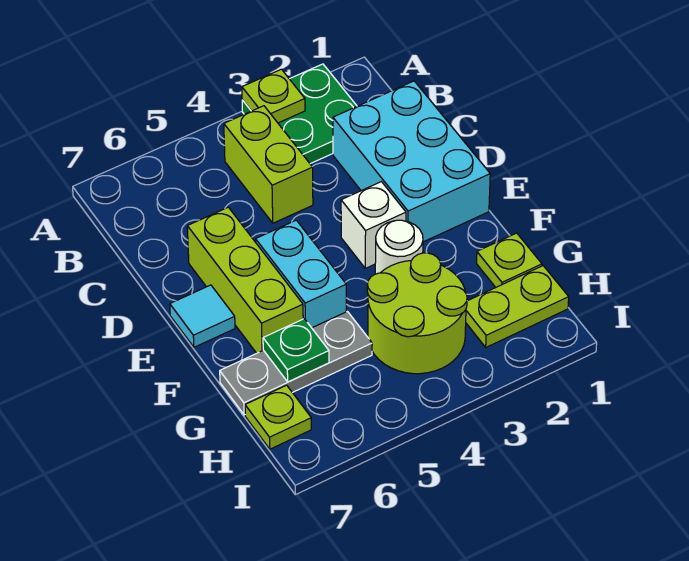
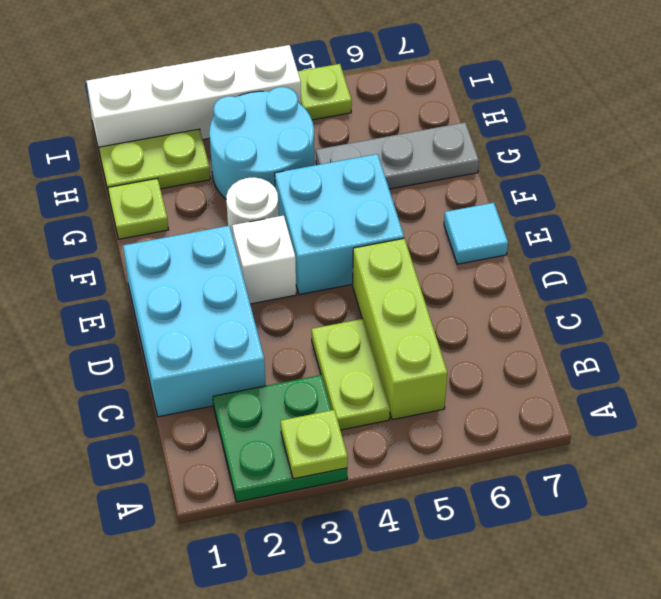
lime 1x2 brick [224,106,313,223] -> lime 1x2 plate [312,319,390,430]
lime 1x3 brick [187,207,303,353] -> lime 1x3 brick moved to [353,238,447,420]
cyan 1x2 brick [256,220,346,328] -> cyan 2x2 brick [275,154,404,295]
lime 2x2 round brick [367,253,467,374] -> cyan 2x2 round brick [209,87,314,199]
green 1x1 plate [263,319,329,382] -> none
lime 1x1 plate [245,385,311,449] -> lime 1x1 plate moved to [298,64,352,120]
none -> white 1x4 brick [87,45,301,154]

